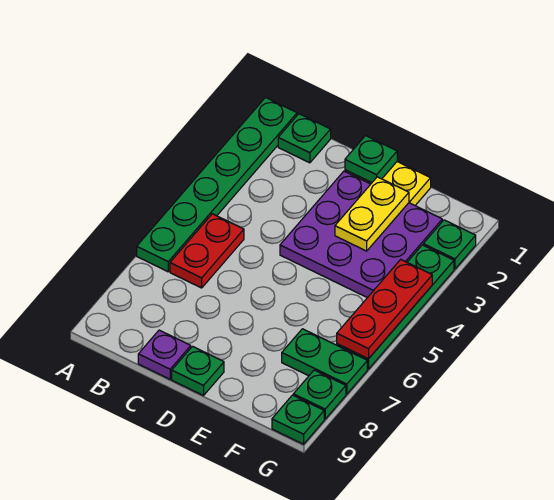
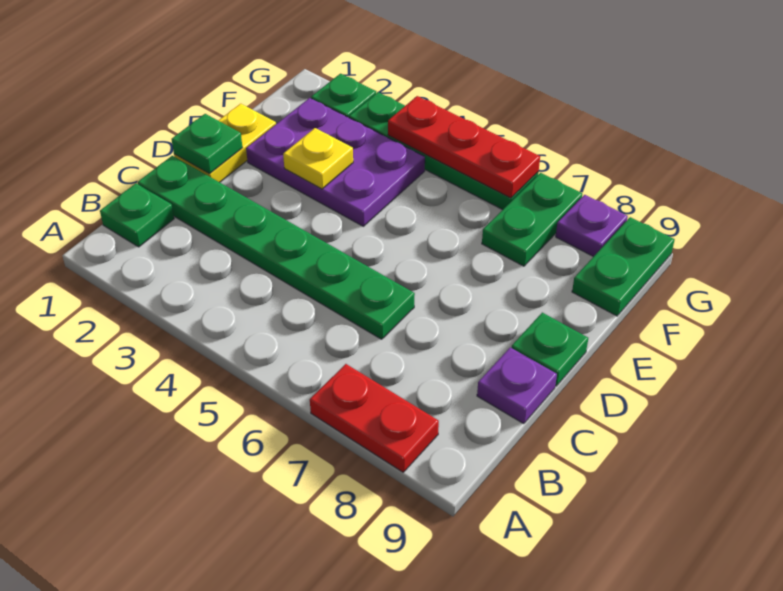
green 1x6 plate [137,98,297,272] -> green 1x6 plate moved to [138,156,415,339]
red 1x2 plate [170,214,244,288] -> red 1x2 plate moved to [310,364,439,472]
purple 3x3 plate [280,171,442,298] -> purple 2x3 plate [246,98,425,226]
yellow 1x2 plate [335,177,409,251] -> yellow 1x1 plate [283,128,353,189]
green 1x1 plate [293,370,346,419] -> purple 1x1 plate [556,195,628,257]
green 1x1 plate [272,395,324,444] -> green 1x2 plate [572,217,675,316]

